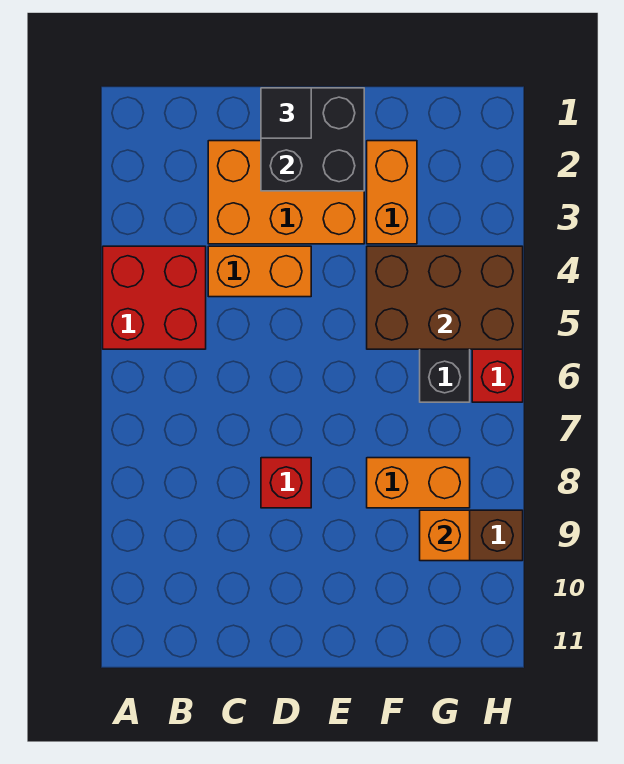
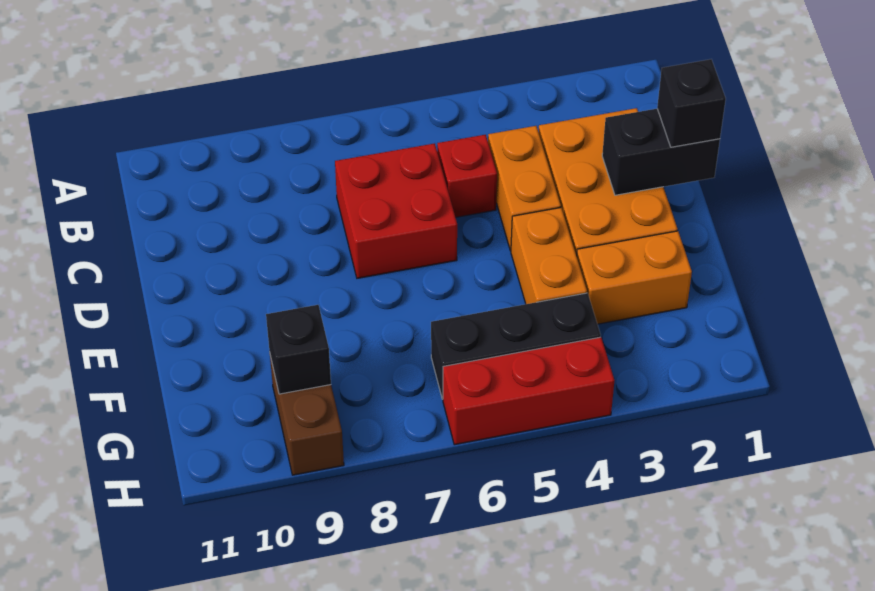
red 2x2 brick [103,246,206,349] -> red 2x2 brick moved to [335,143,457,278]
black 2x2 brick [261,88,364,191] -> black 1x2 brick [602,109,720,195]
black 1x1 tile [261,88,311,138] -> black 1x1 brick [657,59,726,147]
red 1x1 brick [261,458,311,508] -> red 1x1 brick moved to [437,135,497,217]
brown 2x3 brick [367,246,523,349] -> none
orange 1x2 brick [367,458,470,508] -> orange 1x2 brick moved to [511,208,587,304]
orange 1x1 brick [420,510,470,561] -> black 1x1 brick [266,305,331,394]

